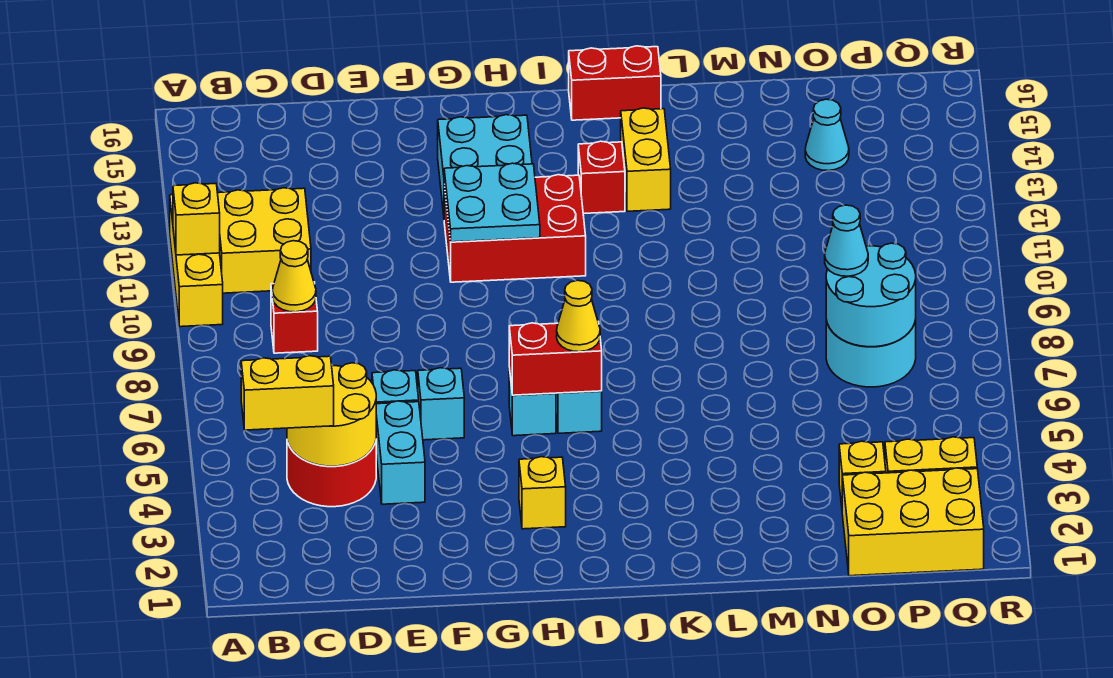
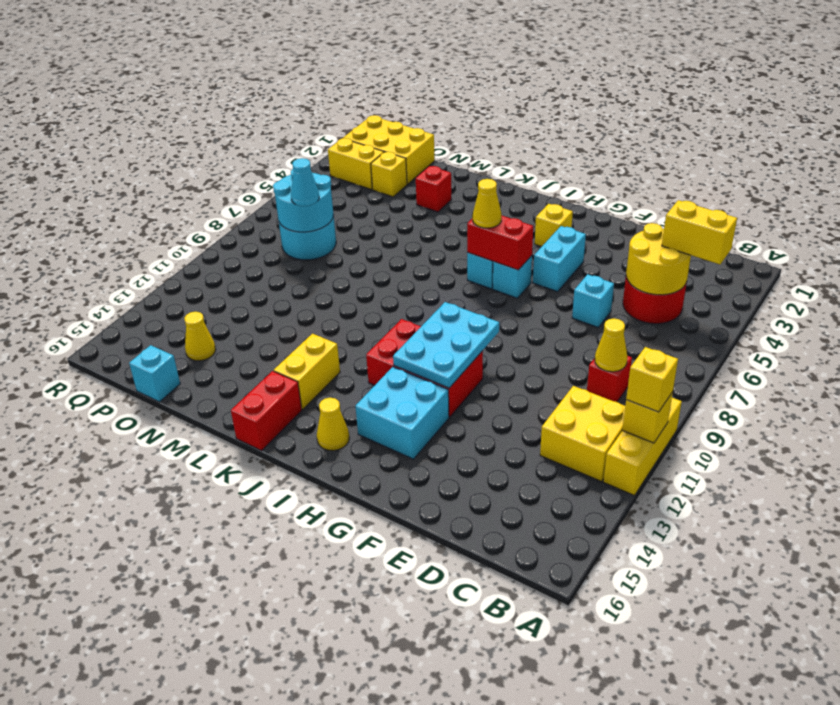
none -> yellow 1x1 brick [626,347,678,412]
cyan 1x2 brick [376,401,425,504] -> cyan 1x2 brick moved to [533,226,586,292]
cyan 1x1 brick [418,368,464,440] -> cyan 1x1 brick moved to [129,345,180,402]
cyan 2x2 plate [444,163,540,242] -> cyan 2x3 plate [393,302,499,388]
none -> yellow 1x1 cone [317,398,349,451]
red 1x1 brick [578,141,625,214] -> red 1x1 brick moved to [416,166,452,212]
red 1x2 brick [569,46,661,120] -> red 1x2 brick turned to [231,371,302,451]
cyan 1x1 cone [805,99,849,171] -> yellow 1x1 cone [184,312,216,361]

